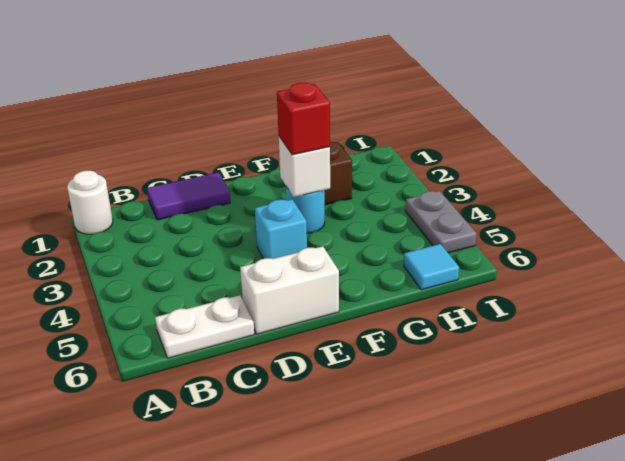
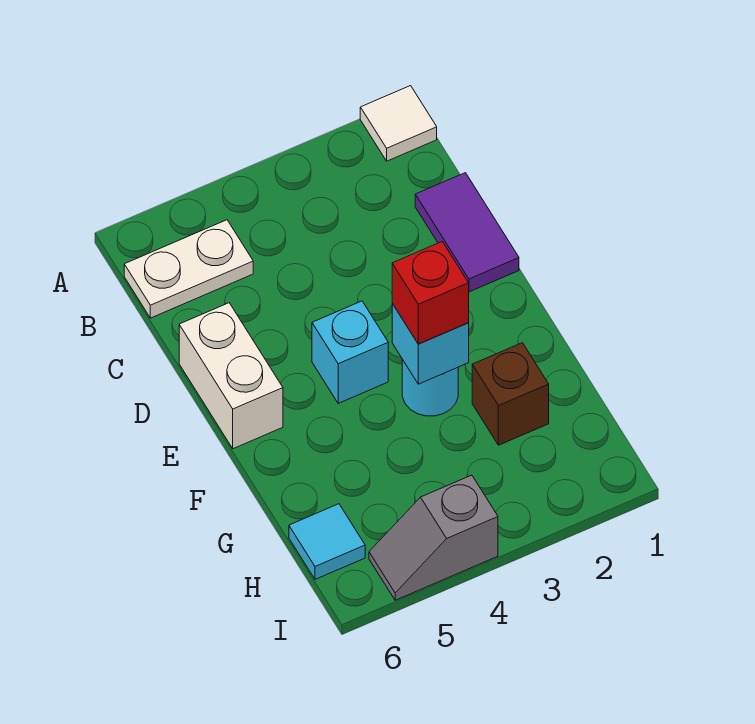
white 1x1 round brick [67,171,113,234] -> white 1x1 tile [360,86,437,161]
white 1x2 plate [155,295,254,358] -> white 1x2 plate turned to [124,220,253,318]
white 1x1 brick [279,137,330,197] -> cyan 1x1 brick [392,303,469,384]
grey 1x2 plate [405,191,477,253] -> grey 1x2 slope [369,475,498,600]

